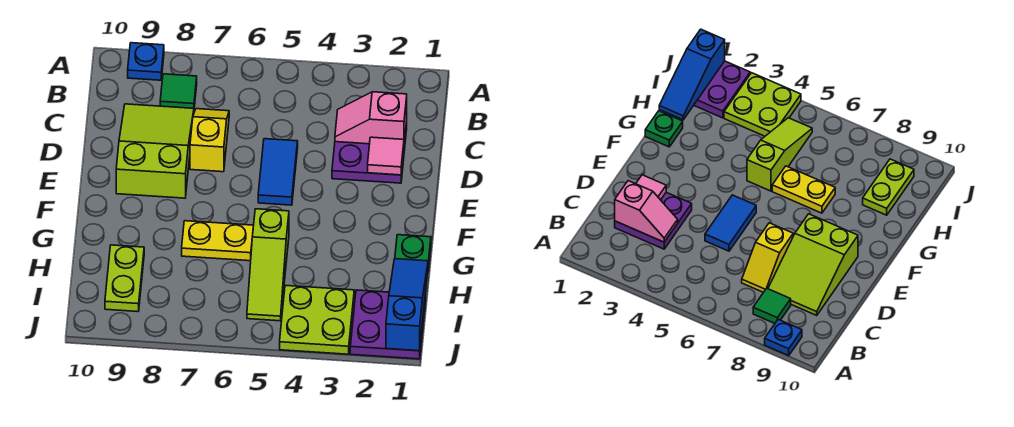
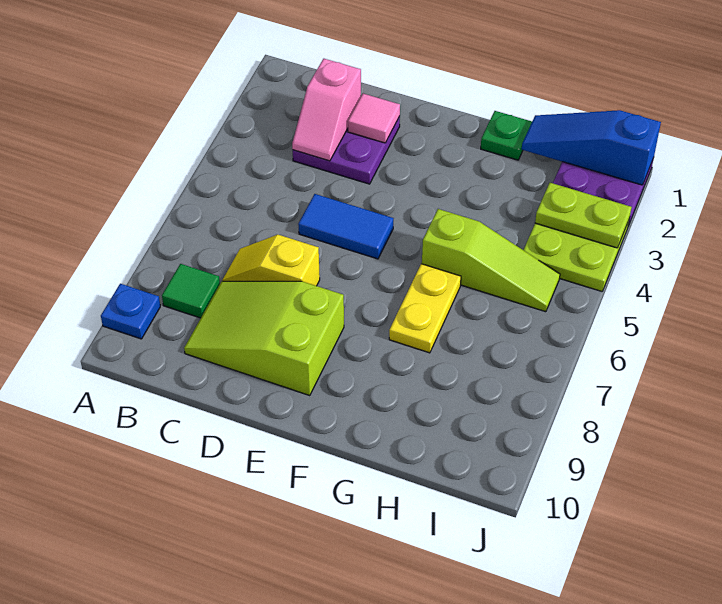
lime 1x2 plate [105,245,144,312] -> lime 1x2 plate moved to [535,183,632,248]

